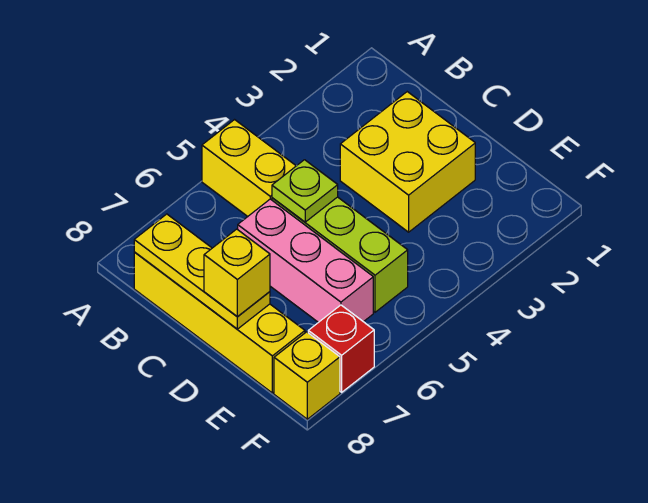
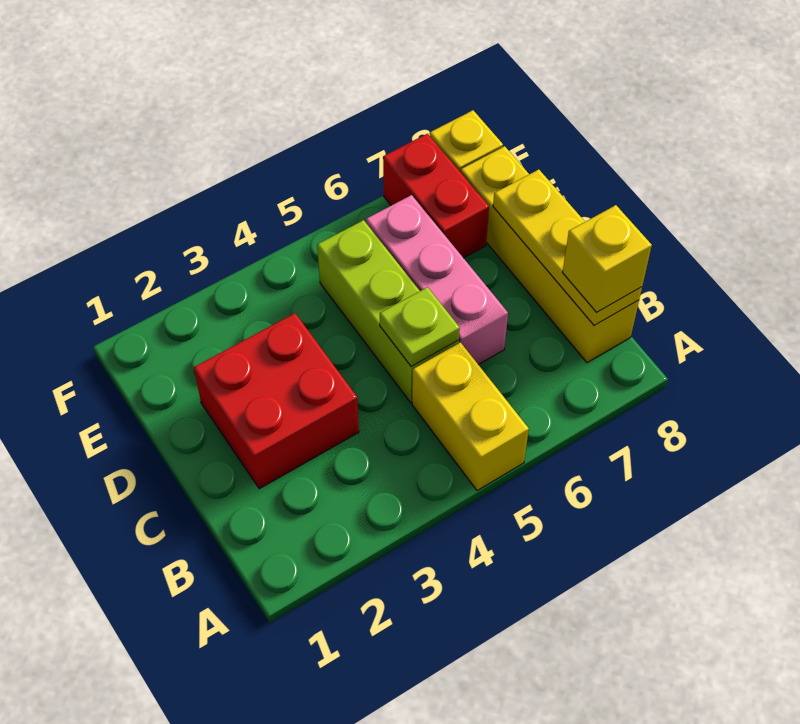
yellow 2x2 brick [340,92,475,232] -> red 2x2 brick [194,313,359,489]
yellow 1x1 brick [204,229,270,317] -> yellow 1x1 brick moved to [562,205,652,312]
red 1x1 brick [308,305,374,392] -> red 1x2 brick [383,134,489,258]

